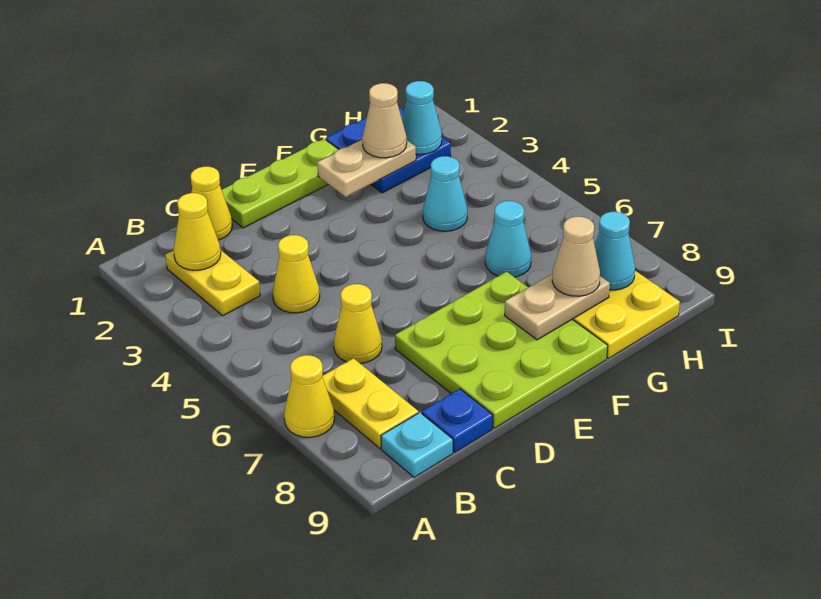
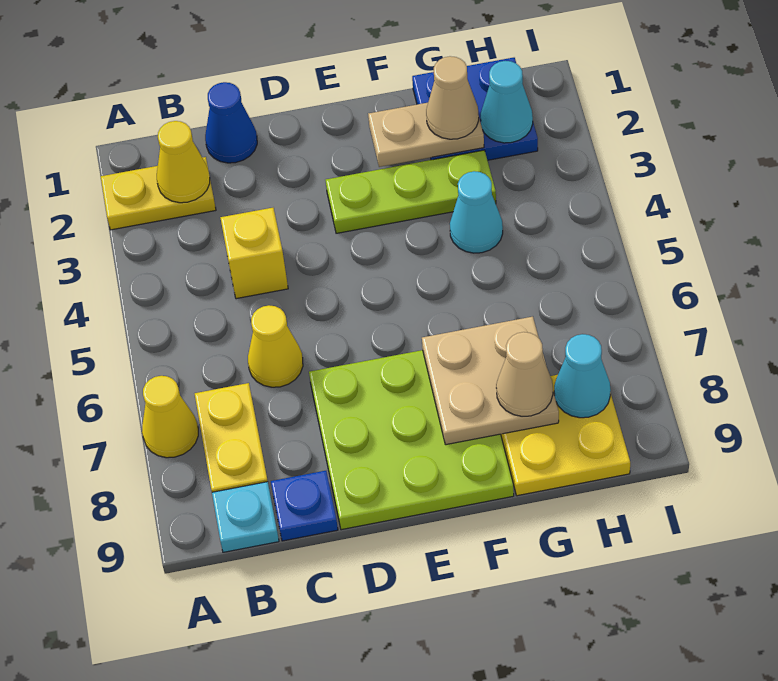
yellow 1x2 plate [165,250,260,316] -> yellow 1x2 plate turned to [101,157,216,230]
yellow 1x1 cone [191,167,232,240] -> blue 1x1 cone [205,82,257,163]
yellow 1x1 cone [273,235,320,313] -> yellow 1x1 brick [220,208,288,299]
lime 1x3 plate [222,139,339,228] -> lime 1x3 plate moved to [326,150,496,233]
tan 1x2 plate [505,274,610,340] -> tan 2x2 plate [422,317,559,445]
cyan 1x1 cone [485,201,531,277] -> none

